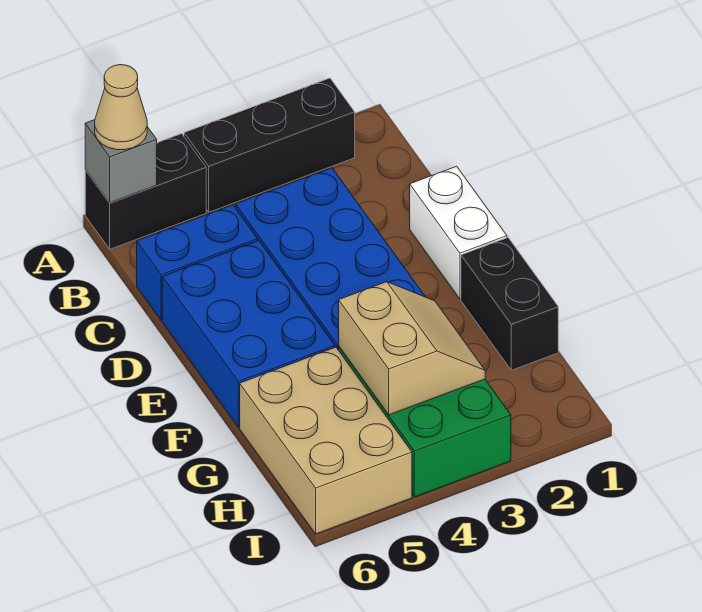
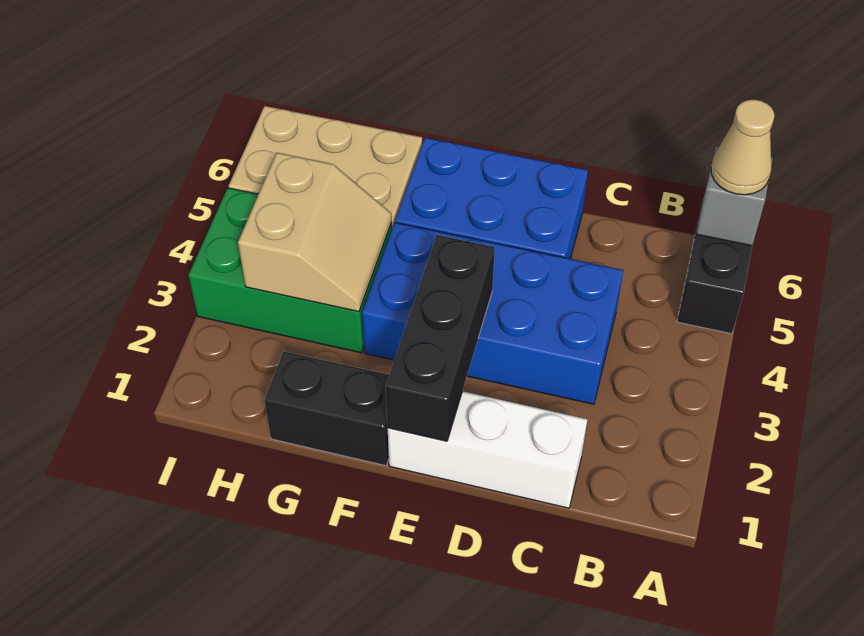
black 1x3 brick [184,78,355,212] -> black 1x3 brick moved to [386,235,495,441]
blue 1x2 brick [137,205,258,321] -> none
white 1x2 brick [410,166,507,299] -> white 1x3 brick [388,391,588,508]
tan 2x2 slope [339,282,485,415] -> tan 2x2 slope turned to [238,153,392,312]

